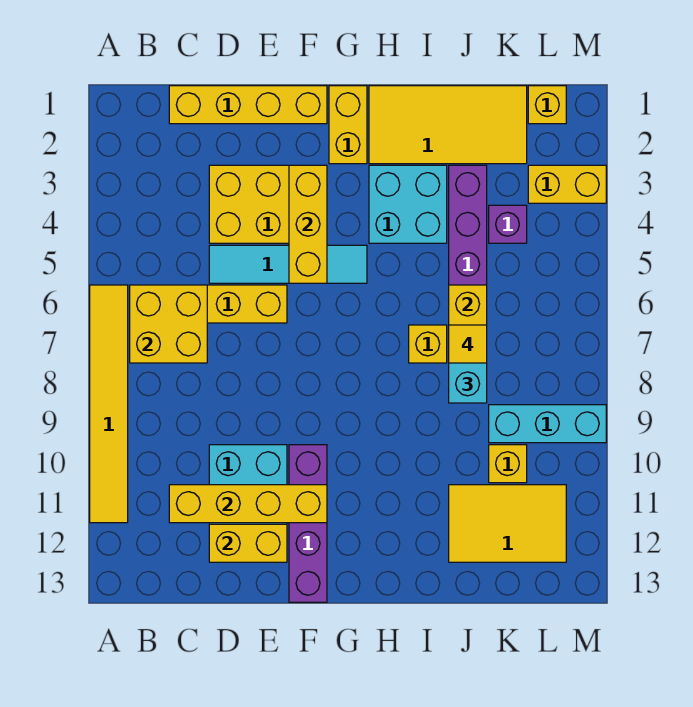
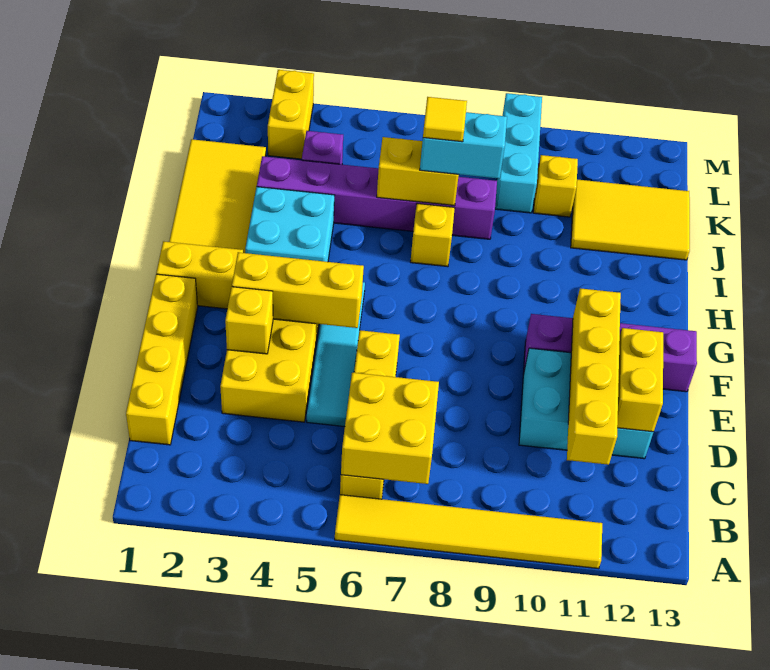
yellow 2x3 tile [449,485,566,562] -> yellow 2x3 tile turned to [571,180,690,260]
yellow 1x1 brick [528,86,566,124] -> yellow 1x1 brick moved to [225,287,273,354]

